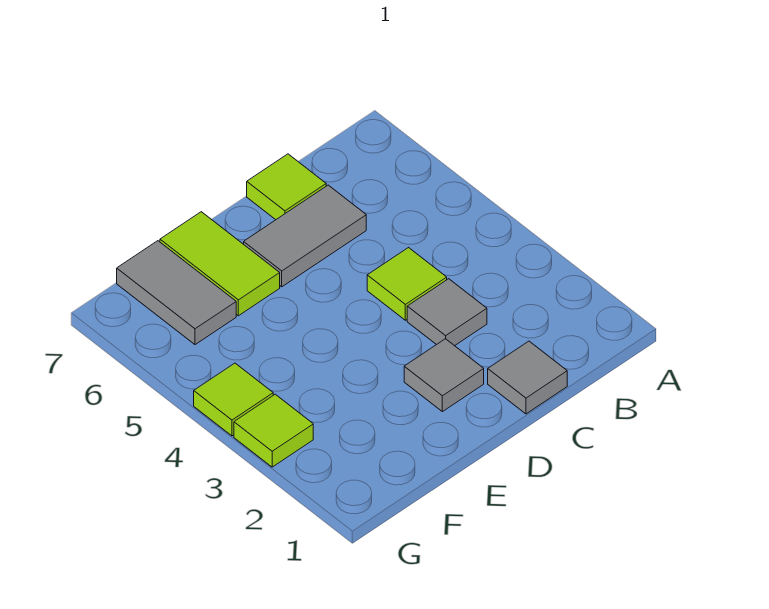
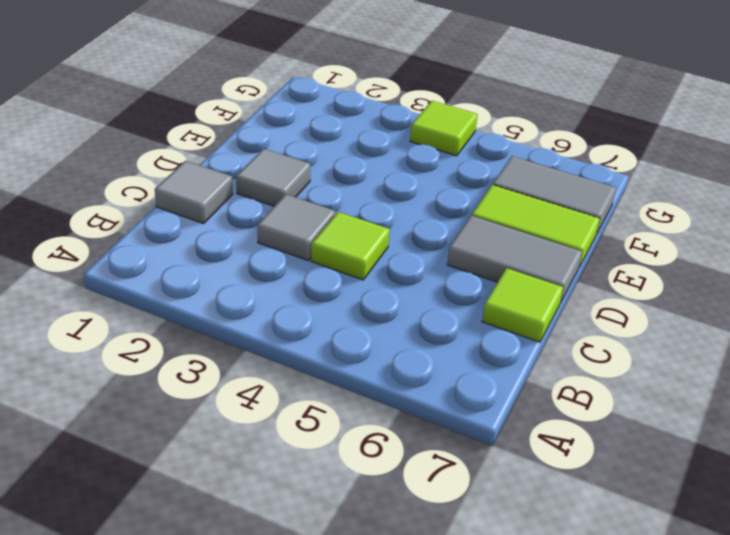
grey 1x2 tile [244,185,366,287] -> grey 1x2 tile turned to [447,216,582,303]
lime 1x1 tile [234,394,313,467] -> none

